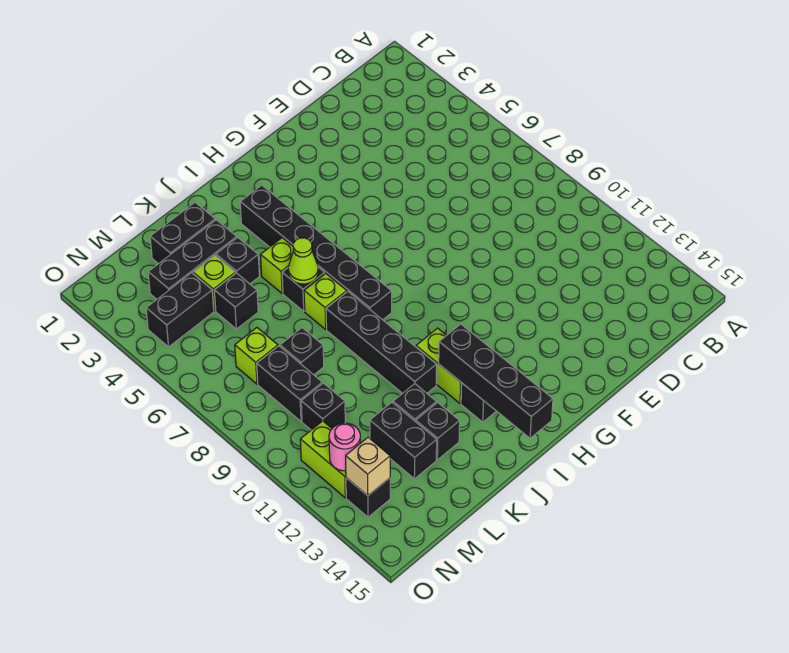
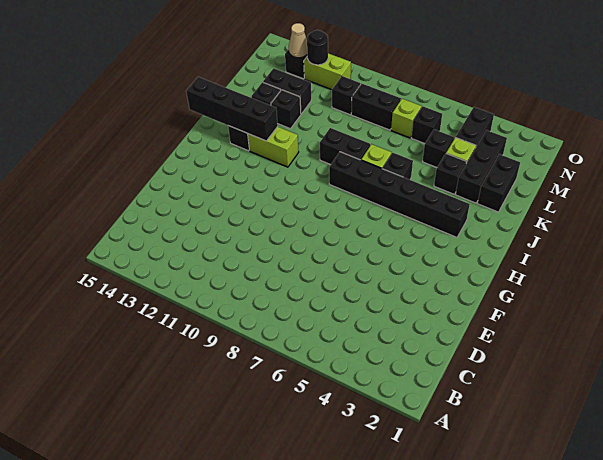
lime 1x1 brick [260,238,293,293] -> none
lime 1x1 cone [288,238,318,284] -> none
black 1x4 brick [326,292,437,393] -> black 1x2 brick [320,128,370,165]
black 1x1 brick [280,328,324,375] -> black 1x1 brick moved to [412,106,442,144]
pink 1x1 round brick [329,423,360,471] -> black 1x1 round brick [307,30,328,65]
tan 1x1 brick [346,437,390,496] -> tan 1x1 cone [289,23,307,58]

